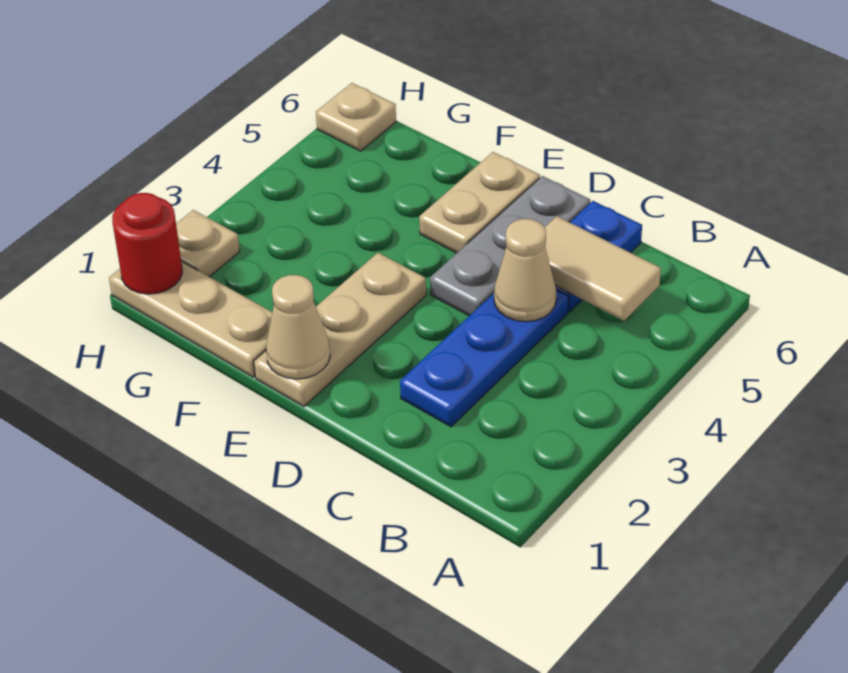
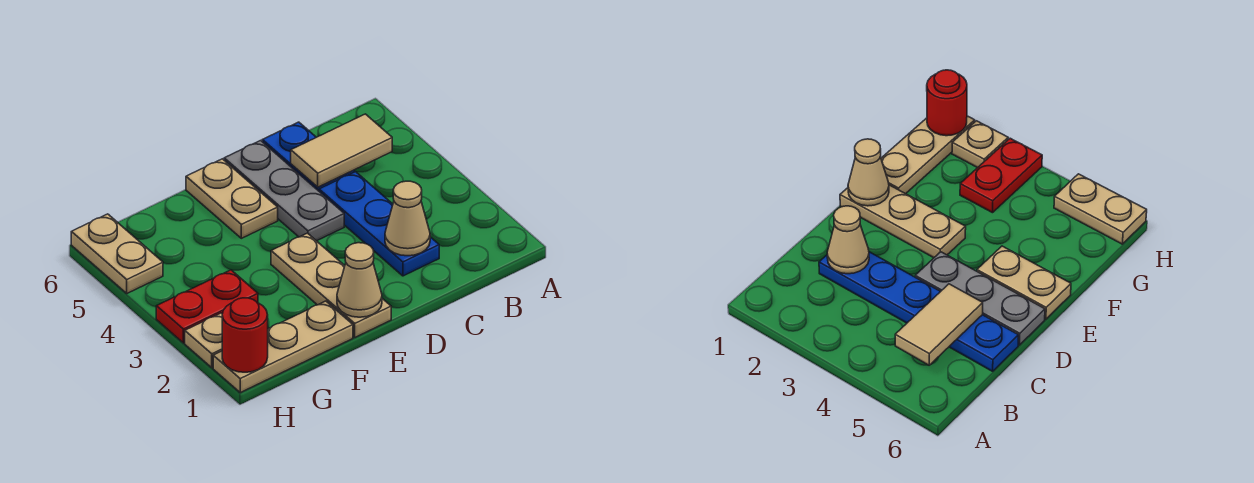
tan 1x1 cone [494,219,556,322] -> tan 1x1 cone moved to [385,181,430,256]
none -> red 1x2 plate [156,270,258,343]
tan 1x1 plate [316,83,396,151] -> tan 1x2 plate [71,214,163,293]

